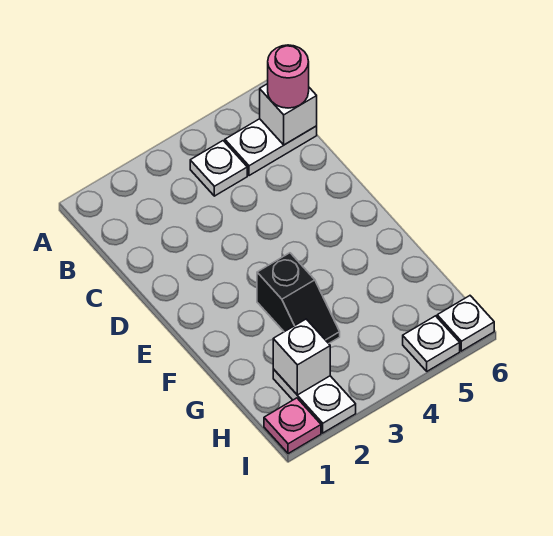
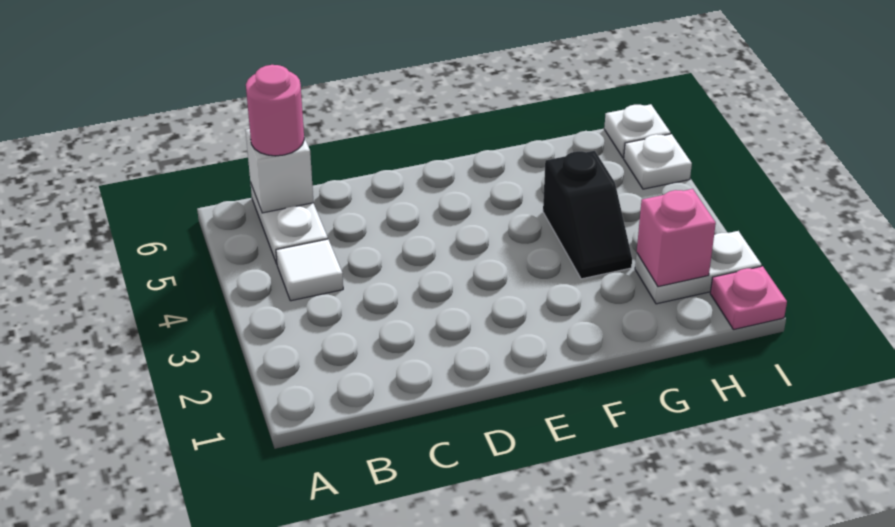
white 1x1 plate [190,141,247,196] -> white 1x1 tile [276,239,343,301]
black 1x2 slope [257,253,340,343] -> black 1x2 slope turned to [543,151,632,279]
white 1x1 brick [273,319,330,395] -> pink 1x1 brick [637,189,716,287]

